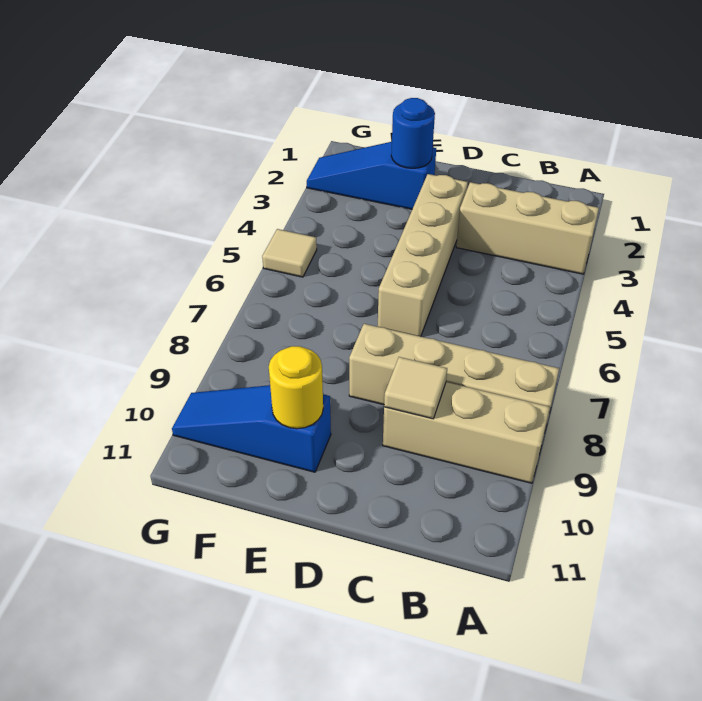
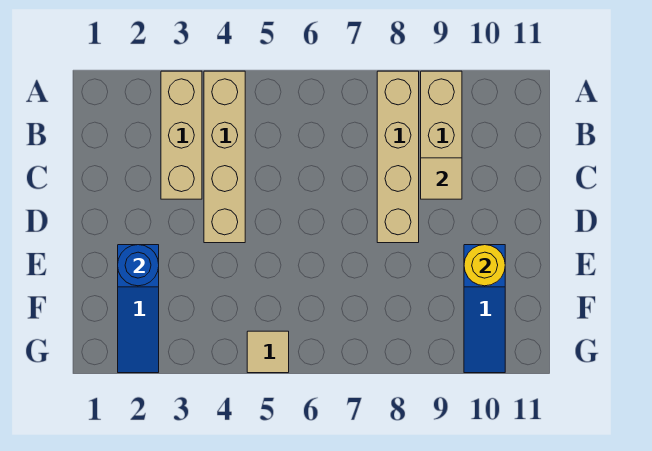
tan 1x4 brick [378,174,468,336] -> tan 1x4 brick turned to [204,71,245,243]

